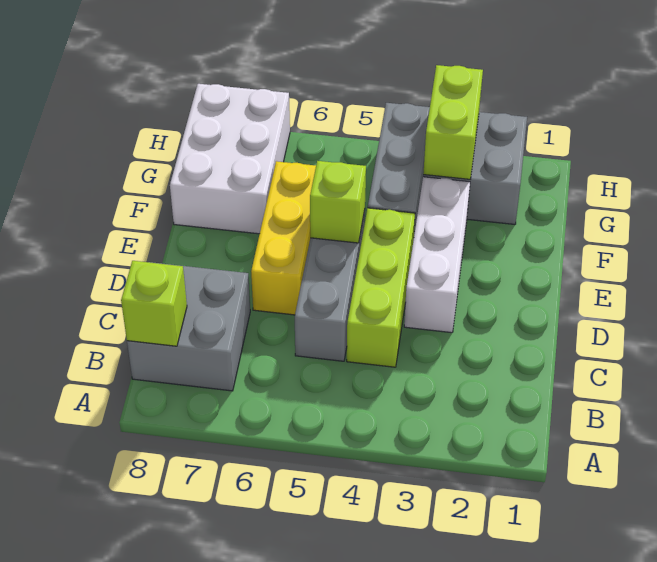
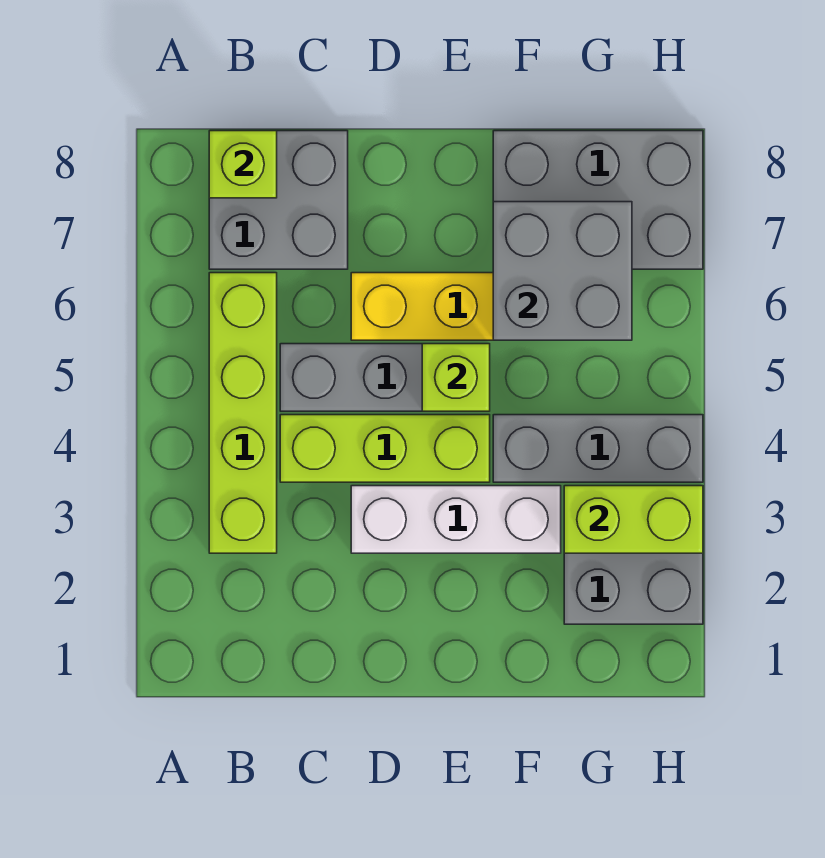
none -> lime 1x4 brick [209,273,277,553]
none -> grey 2x2 brick [493,202,632,340]
white 2x3 brick [170,84,290,234] -> grey 2x3 brick [493,131,703,269]

